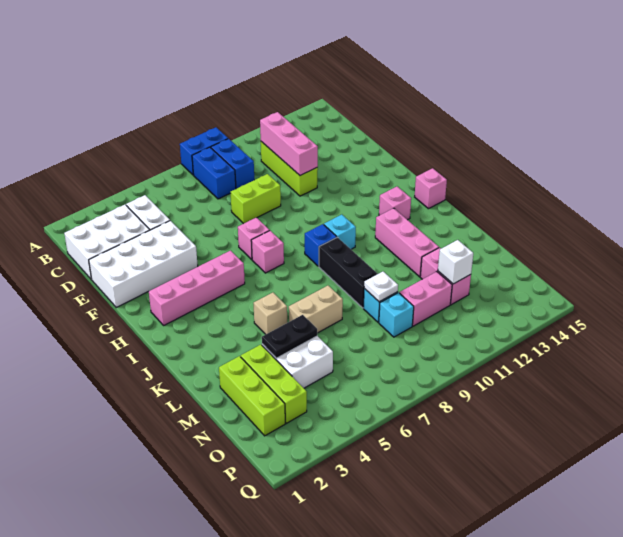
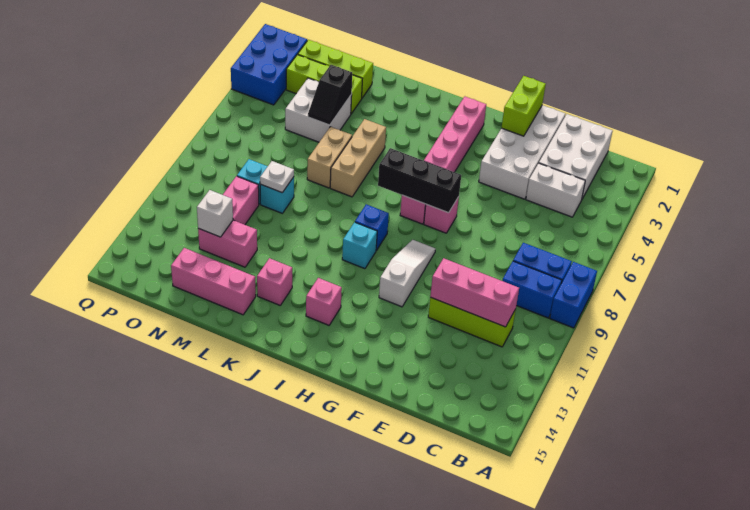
lime 1x2 brick [231,174,281,224] -> lime 1x2 brick moved to [502,76,546,136]
none -> white 1x3 slope [379,240,435,307]
pink 1x1 brick [415,168,447,209] -> pink 1x1 brick moved to [257,258,292,305]
black 1x3 brick [319,237,378,308] -> black 1x3 brick moved to [378,148,461,213]
pink 1x3 brick [375,208,439,277] -> pink 1x3 brick moved to [171,248,256,315]
tan 1x1 brick [253,293,287,334] -> tan 1x3 brick [330,119,386,197]
black 1x2 plate [262,315,317,358] -> black 1x2 slope [308,65,352,125]
none -> blue 2x3 brick [231,24,307,105]

